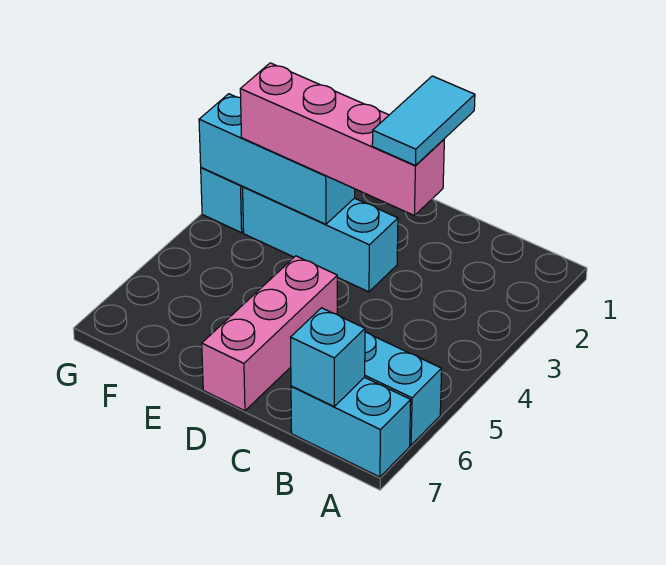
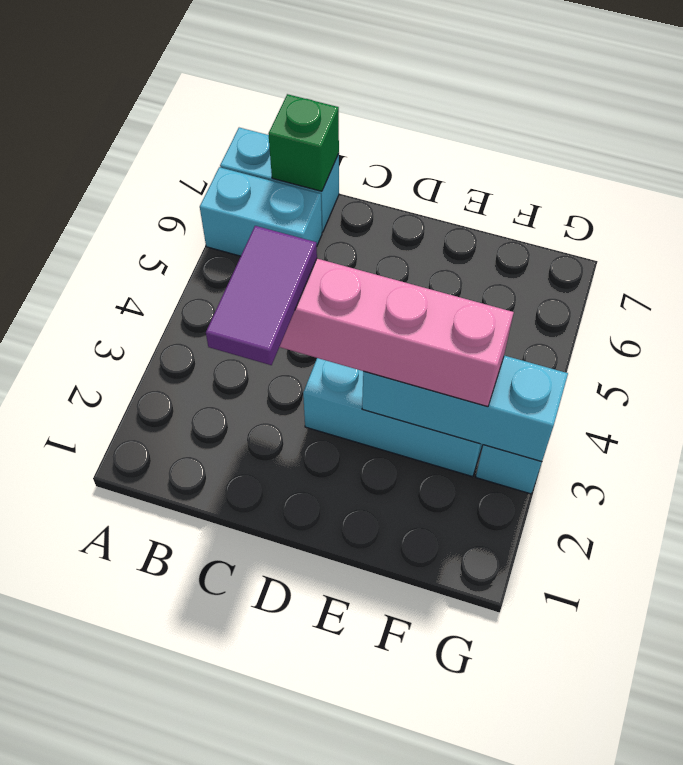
cyan 1x1 brick [290,308,365,406] -> green 1x1 brick [268,94,339,191]
cyan 1x2 tile [372,76,475,165] -> purple 1x2 tile [206,226,317,365]
pink 1x3 brick [202,256,337,411] -> none

